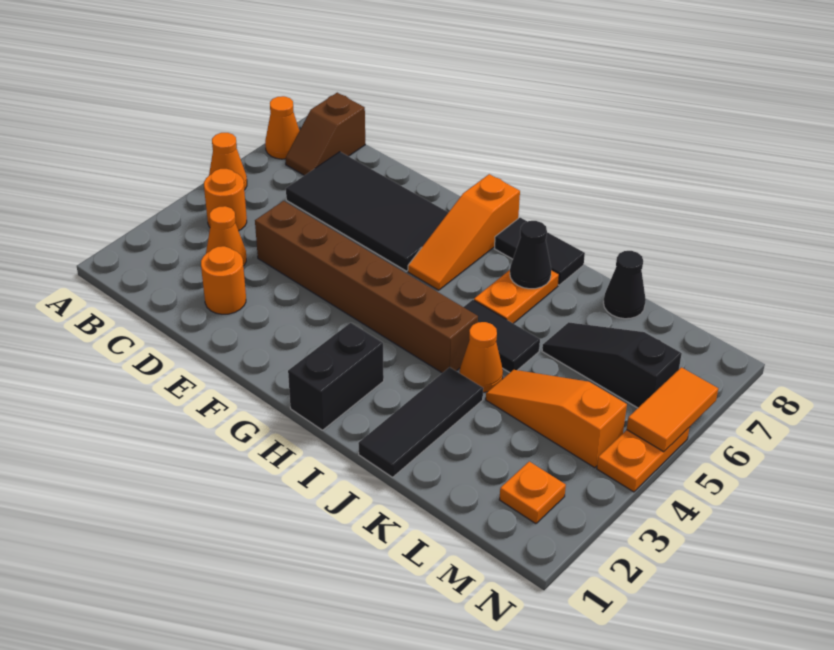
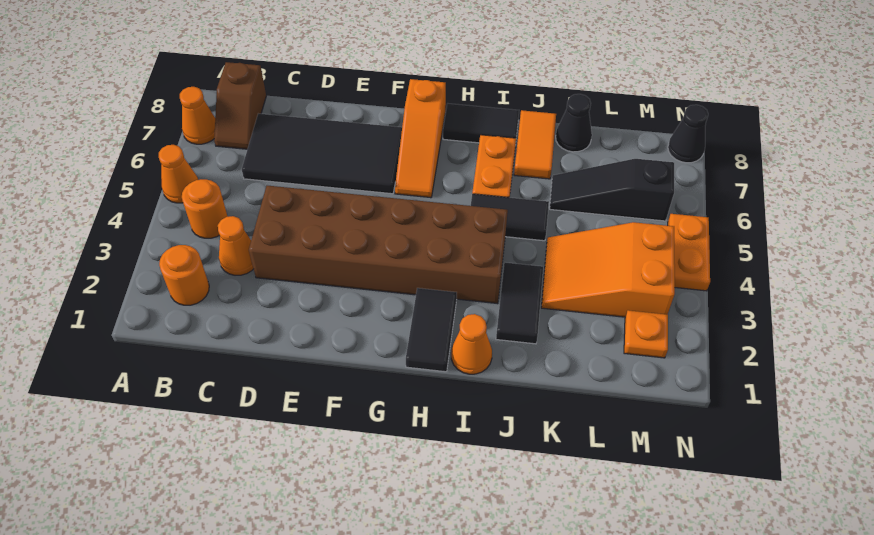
orange 1x1 round brick [201,246,246,314] -> orange 1x1 round brick moved to [159,245,209,305]
brown 1x6 brick [255,201,478,373] -> brown 2x6 brick [249,186,508,304]
black 1x2 brick [288,323,384,430] -> black 1x2 tile [406,288,457,372]
black 1x1 cone [510,221,551,289] -> black 1x1 cone moved to [668,105,708,163]
black 1x3 tile [358,367,483,477] -> black 1x2 tile [496,262,543,344]
orange 1x1 cone [460,322,503,392] -> orange 1x1 cone moved to [451,314,492,374]
orange 1x3 slope [486,370,627,468] -> orange 2x3 slope [541,222,675,317]
orange 1x2 tile [627,367,718,452] -> orange 1x2 tile moved to [514,110,556,179]

